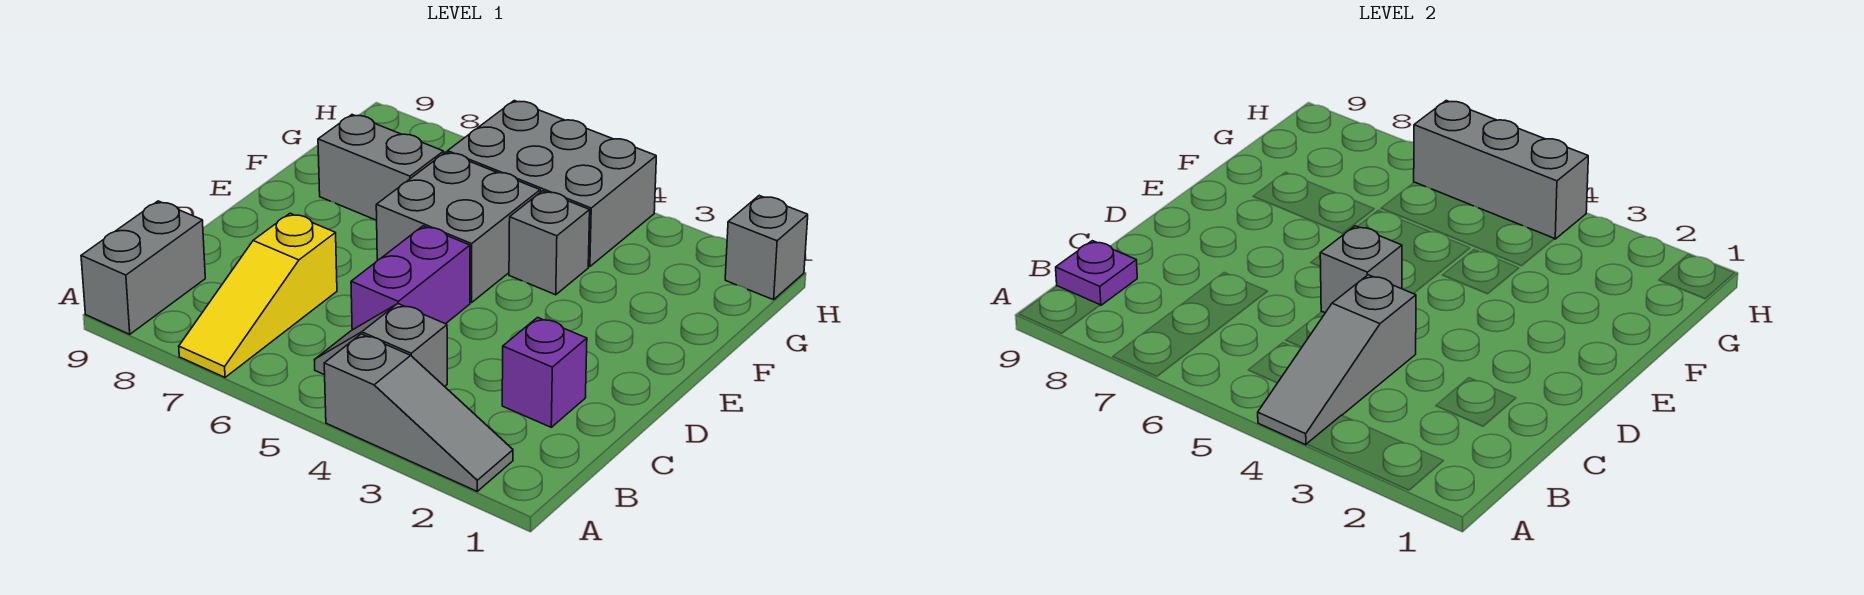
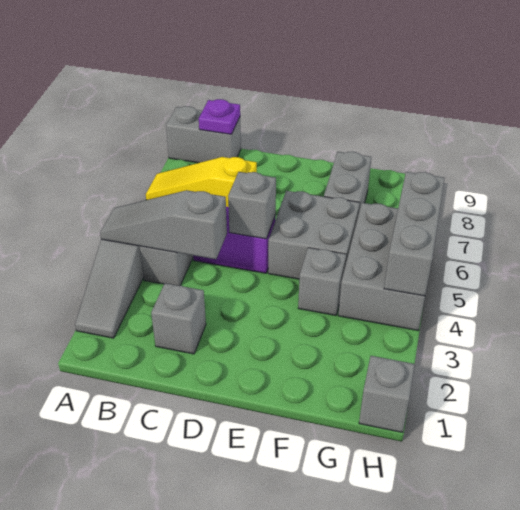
purple 1x1 brick [502,317,587,427] -> grey 1x1 brick [151,283,206,354]

